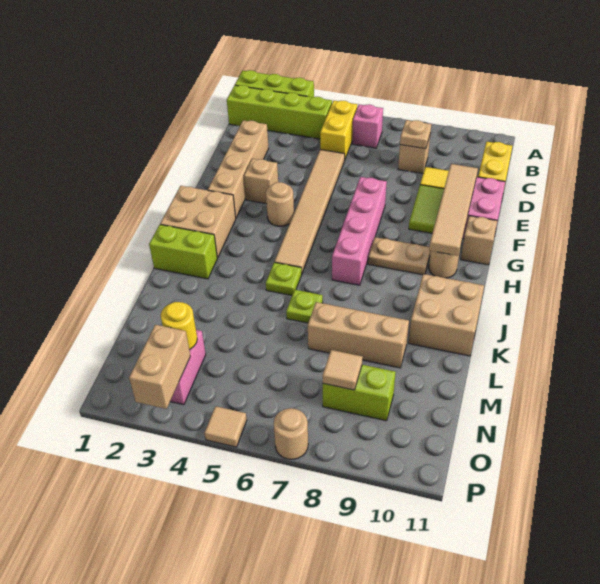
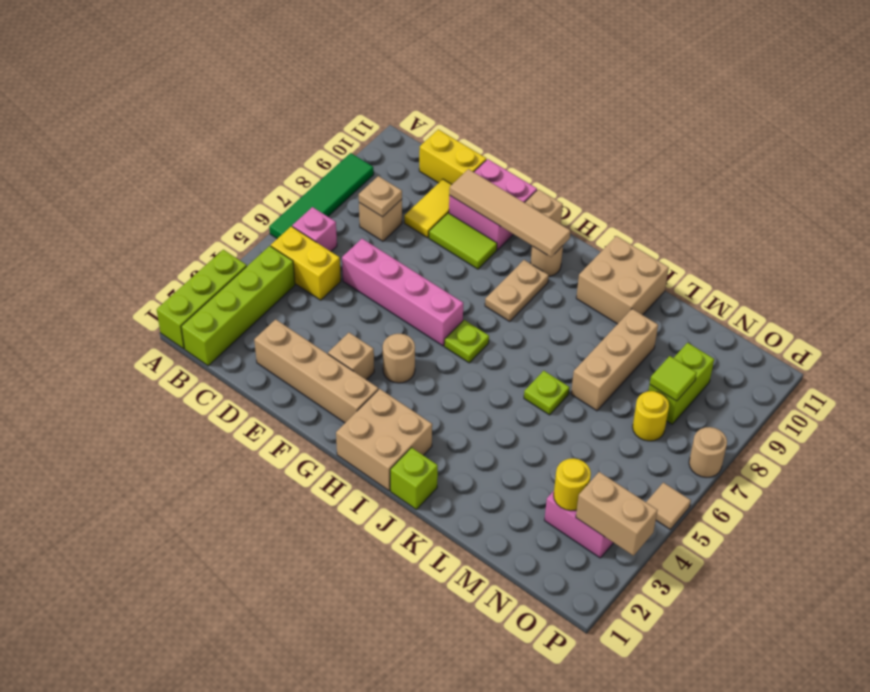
none -> green 1x4 tile [269,153,374,239]
tan 1x6 tile [274,150,345,274] -> none
pink 1x4 brick [332,177,387,285] -> pink 1x4 brick moved to [342,239,463,346]
lime 1x2 brick [149,225,217,279] -> lime 1x1 brick [390,448,438,509]
lime 1x1 plate [266,262,302,296] -> lime 1x1 plate moved to [444,320,489,363]
none -> yellow 1x1 round brick [633,391,669,441]
tan 1x1 tile [322,350,362,390] -> lime 1x1 tile [650,356,697,401]

